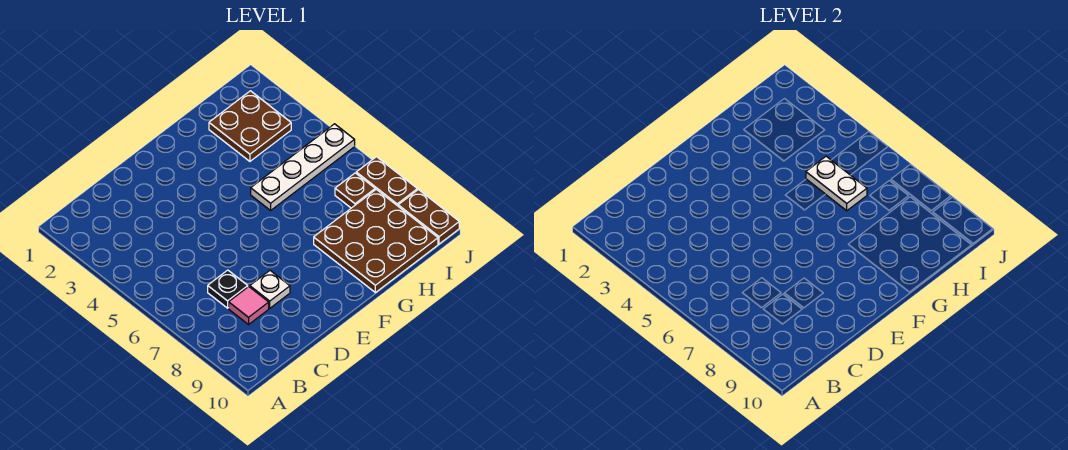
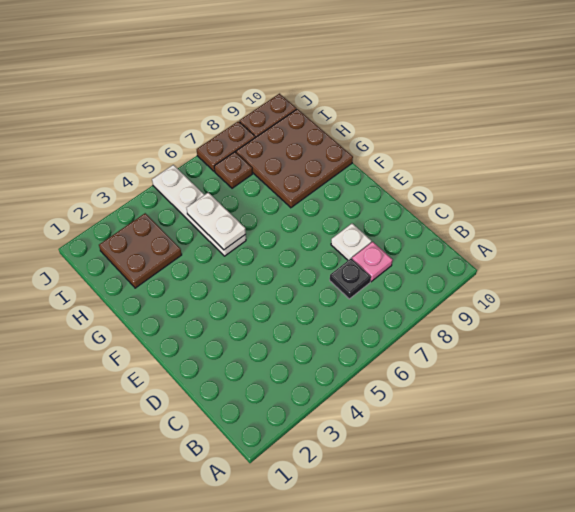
pink 1x1 tile [229,287,269,325] -> pink 1x1 plate [352,242,393,282]
white 1x2 plate [806,156,867,211] -> white 1x2 plate turned to [187,193,246,250]

